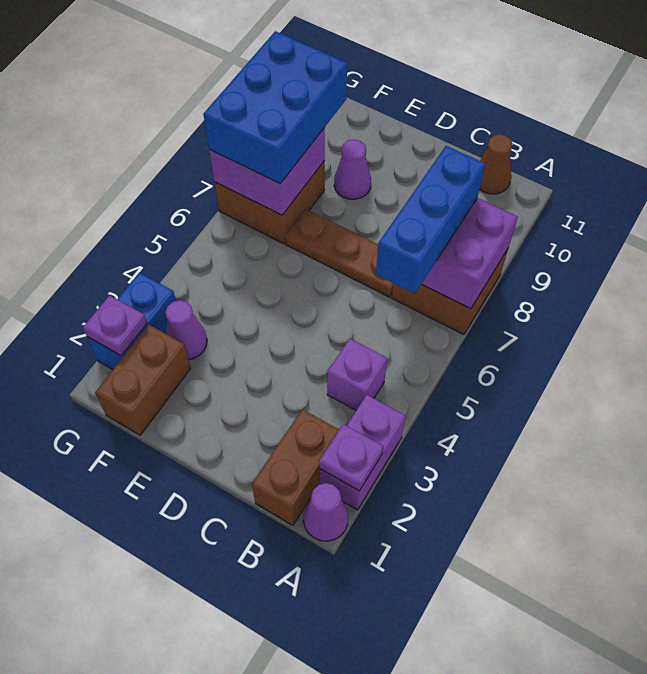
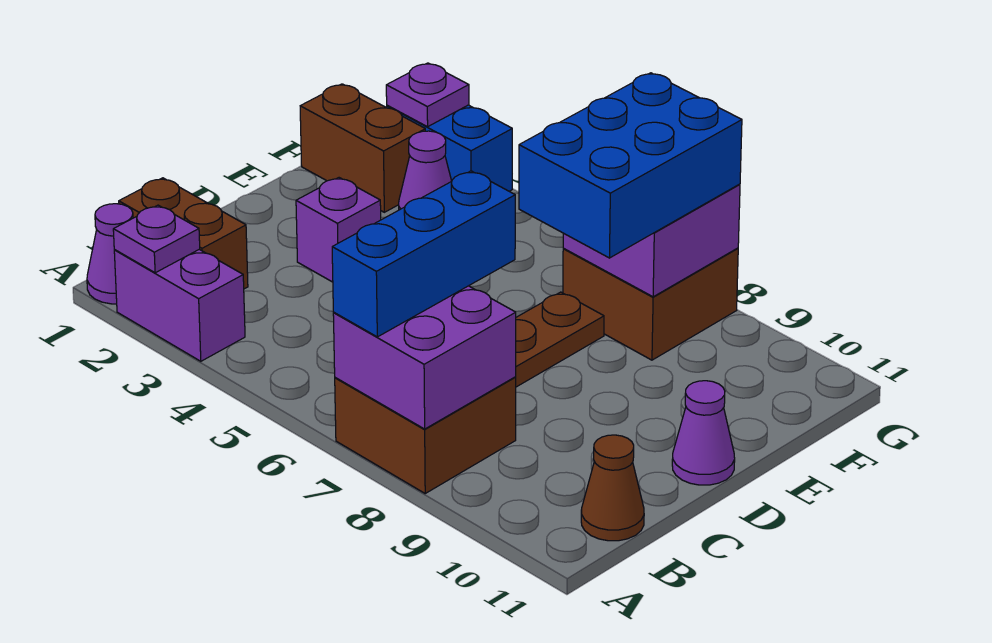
purple 1x1 brick [327,339,387,410] -> purple 1x1 brick moved to [296,178,381,282]
blue 1x3 brick [376,146,485,294] -> blue 1x3 brick turned to [332,171,515,337]
purple 1x1 cone [334,140,371,199] -> purple 1x1 cone moved to [672,381,735,485]
blue 2x3 brick [203,31,347,183] -> blue 2x3 brick turned to [519,73,742,258]

